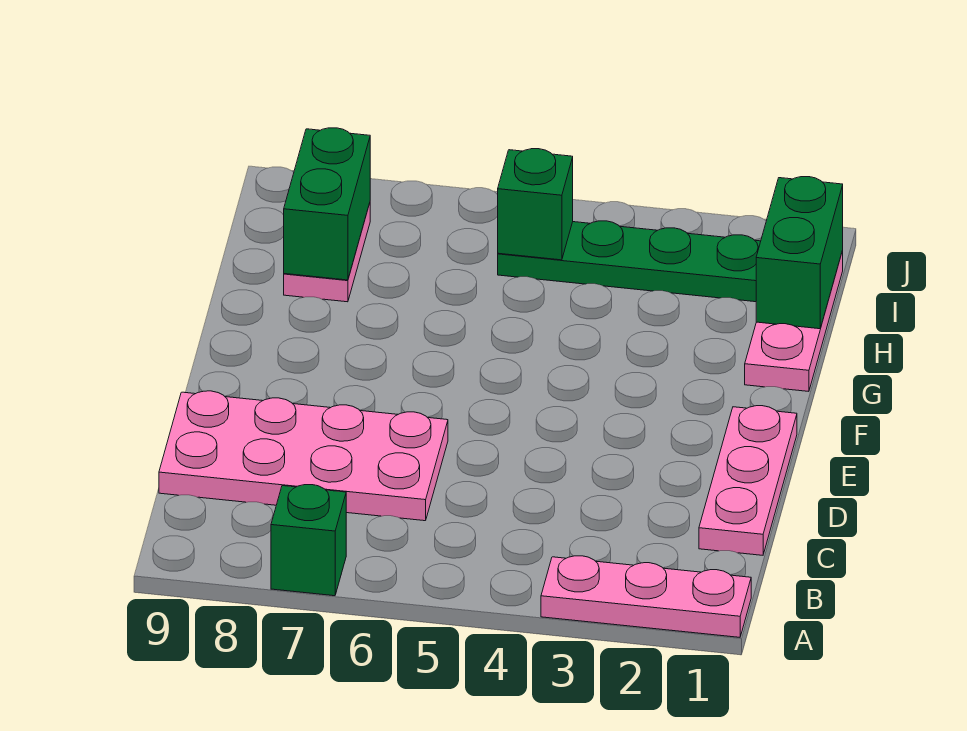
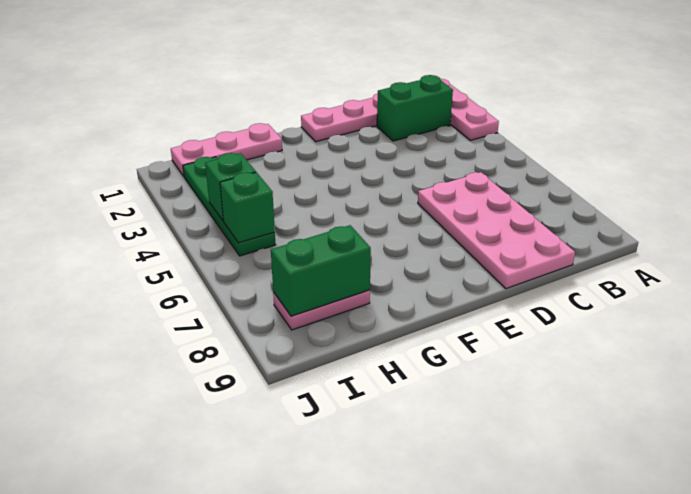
green 1x1 brick [271,485,346,596] -> green 1x1 brick moved to [205,153,256,221]
green 1x2 brick [756,177,843,329] -> green 1x2 brick moved to [377,75,453,141]

